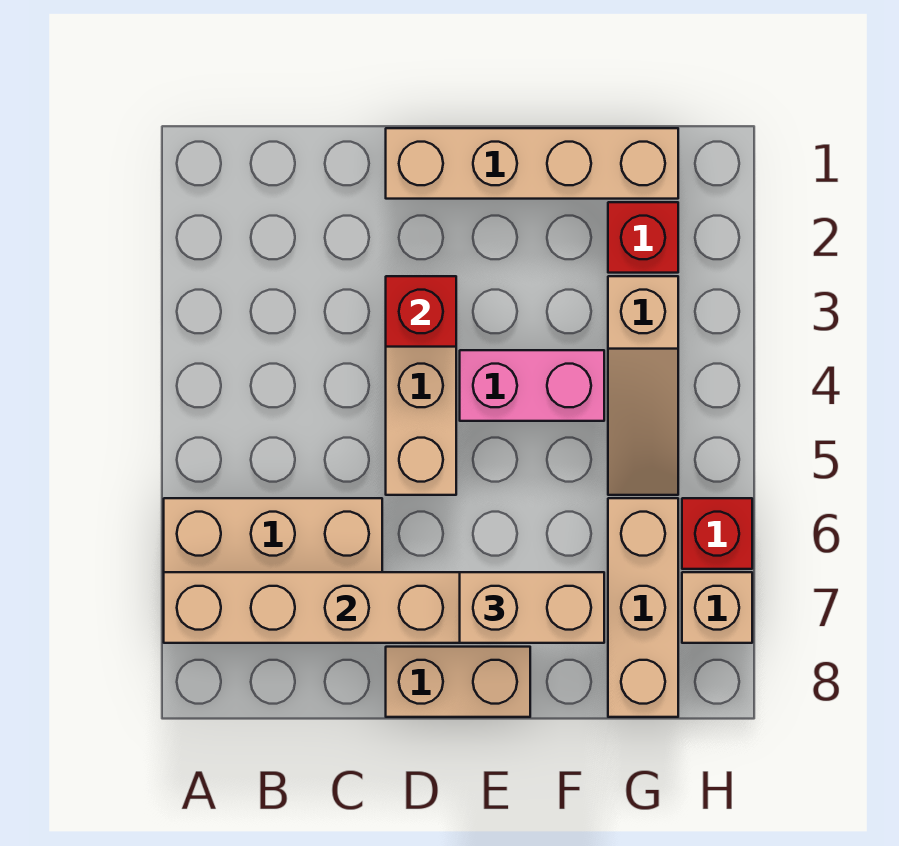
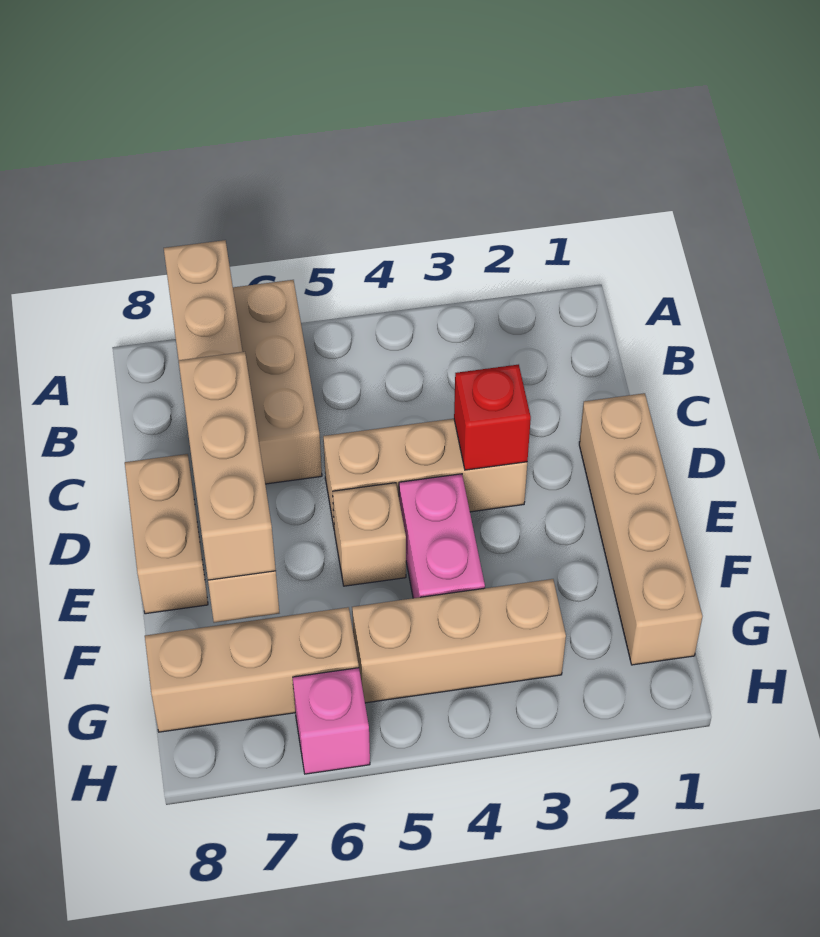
tan 1x2 brick [460,572,604,643] -> tan 1x3 brick [179,352,276,580]
red 1x1 brick [608,202,678,273] -> none
tan 1x3 slope [608,276,678,495] -> tan 1x3 brick [352,579,566,703]
red 1x1 brick [682,498,752,569] -> pink 1x1 brick [293,668,370,774]
tan 1x1 brick [682,572,752,643] -> tan 1x1 brick moved to [333,483,406,586]

